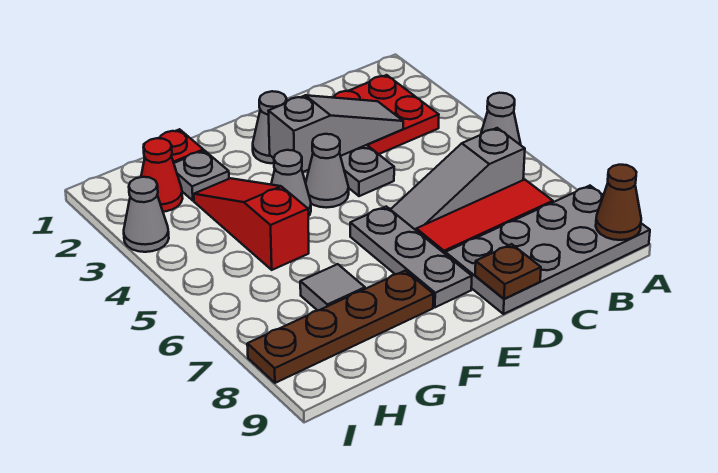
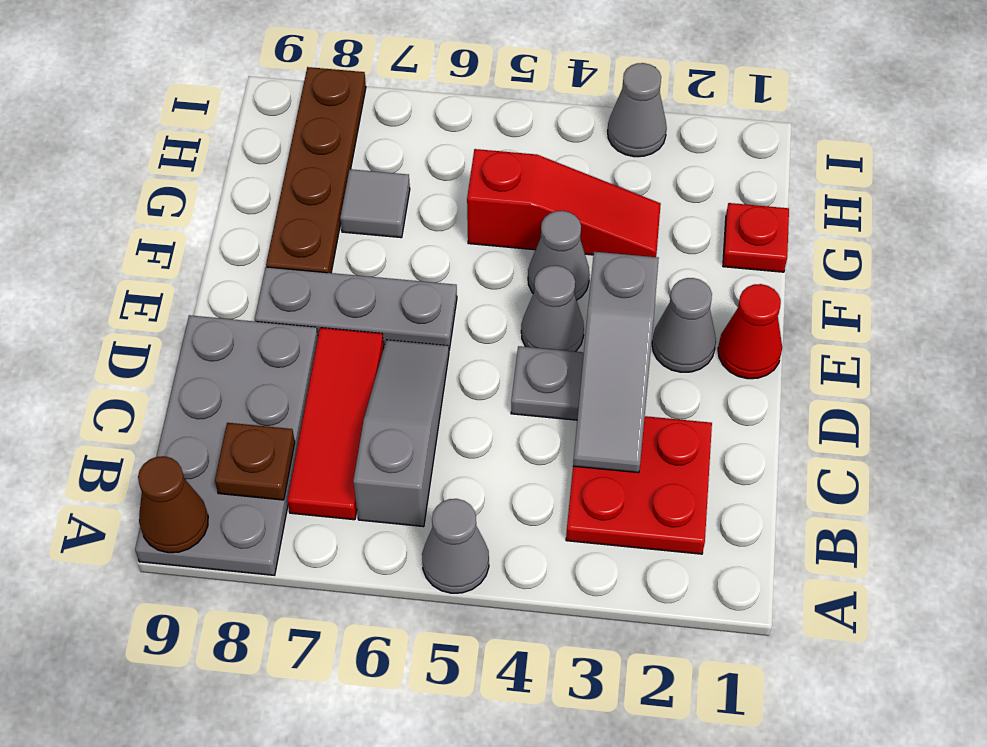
brown 1x1 plate [475,244,541,299] -> brown 1x1 plate moved to [215,423,295,500]
grey 1x1 plate [174,151,229,201] -> none
red 1x1 cone [141,138,183,212] -> red 1x1 cone moved to [718,284,782,379]

